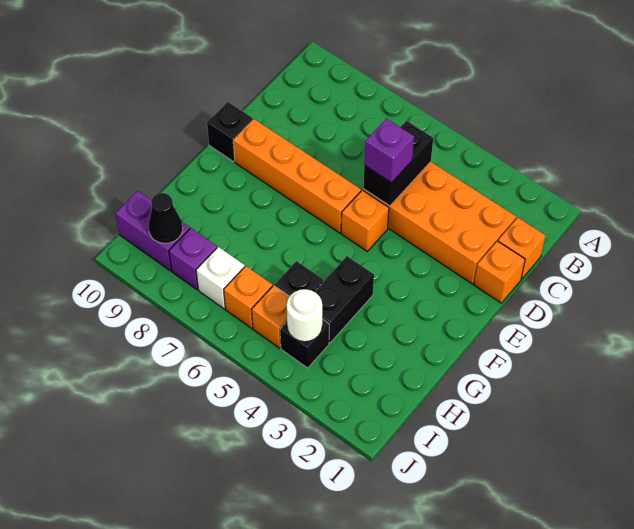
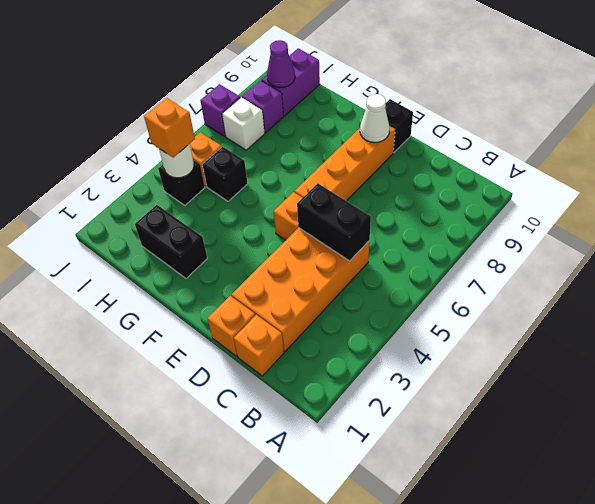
purple 1x1 brick [364,119,414,183] -> purple 1x1 brick moved to [200,84,240,136]
none -> white 1x1 cone [360,94,390,143]
black 1x2 brick [314,256,374,343] -> black 1x2 brick moved to [135,205,207,278]
orange 1x1 brick [224,266,272,328] -> orange 1x1 brick moved to [144,98,195,158]
black 1x1 cone [148,193,183,243] -> purple 1x1 cone [267,40,295,87]

